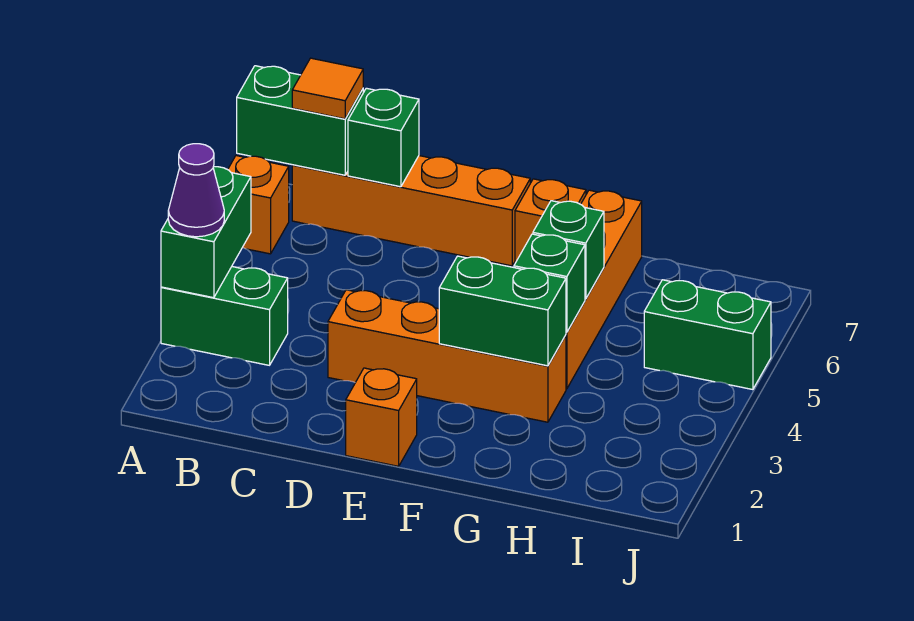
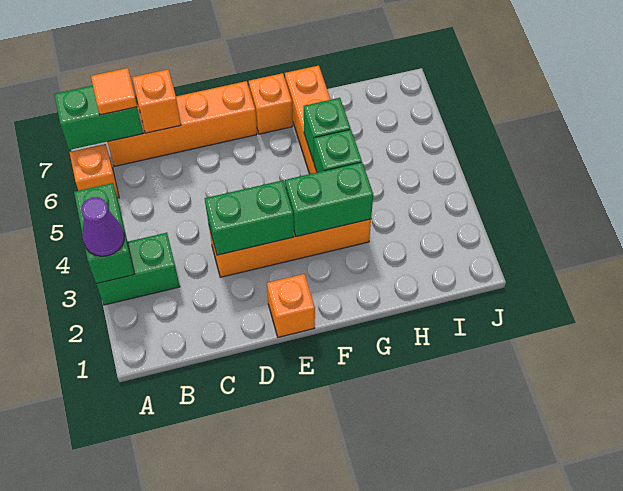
green 1x1 brick [348,88,419,187] -> orange 1x1 brick [132,70,181,133]
green 1x2 brick [644,280,771,390] -> green 1x2 brick moved to [205,180,294,255]

